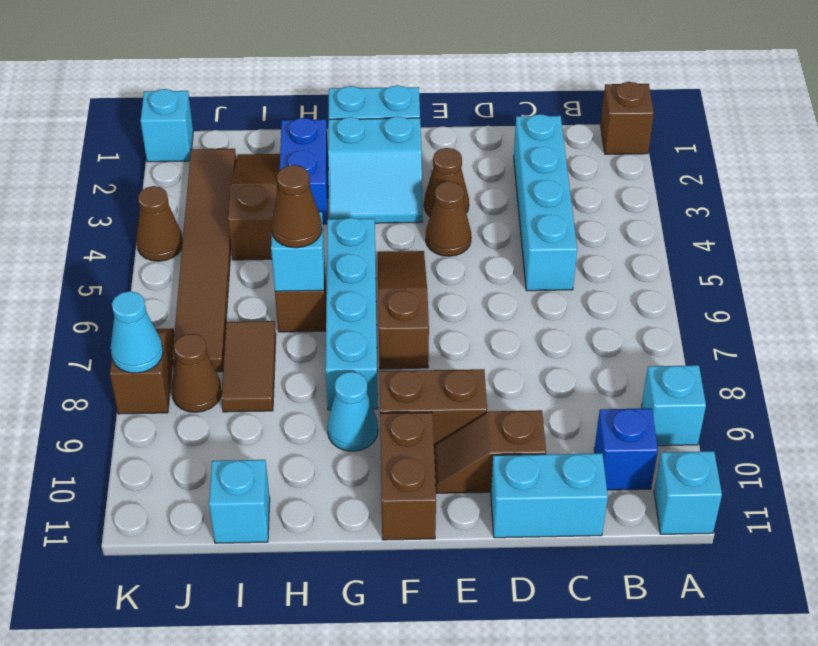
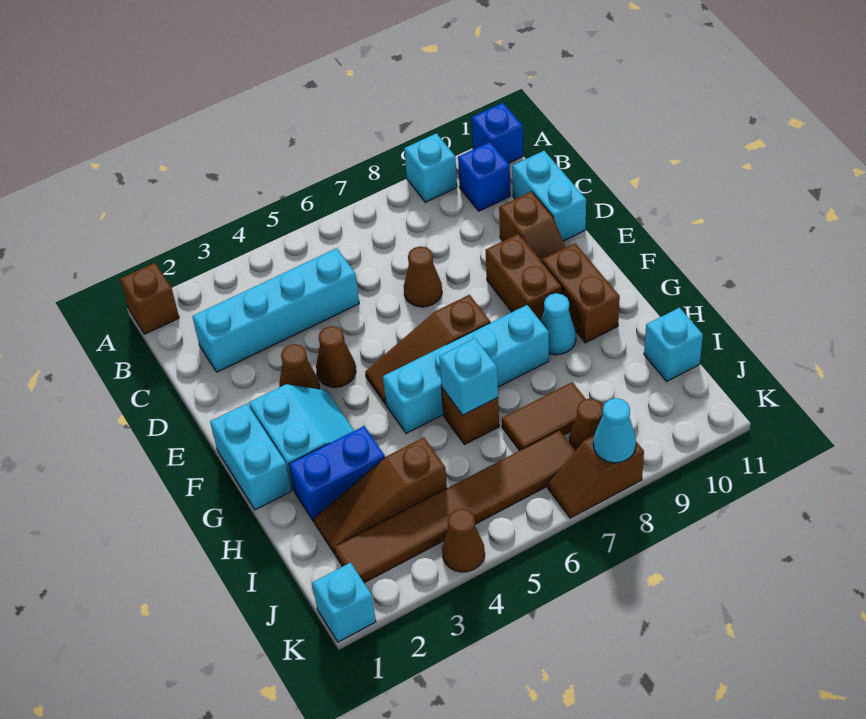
cyan 1x1 brick [654,451,722,534] -> blue 1x1 brick [472,103,523,164]
brown 1x2 brick [380,412,436,540] -> brown 1x2 brick turned to [542,243,620,343]
brown 1x1 cone [271,165,322,248] -> brown 1x1 cone moved to [404,246,442,307]

